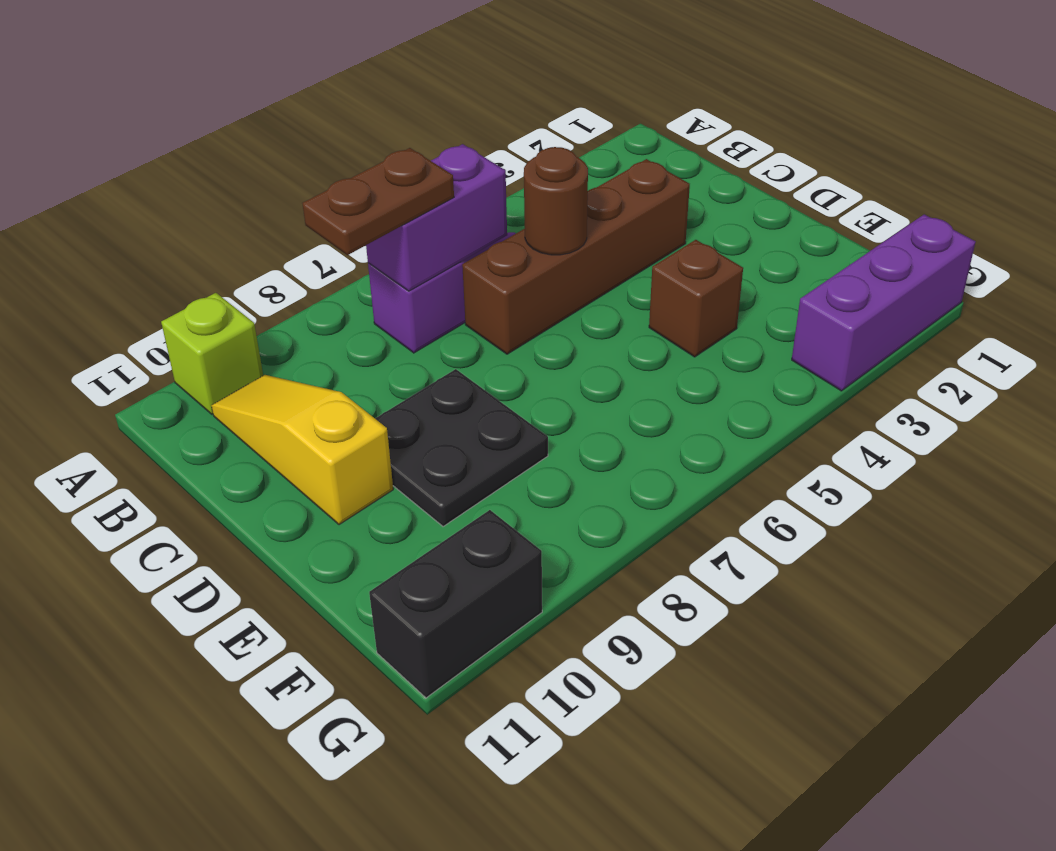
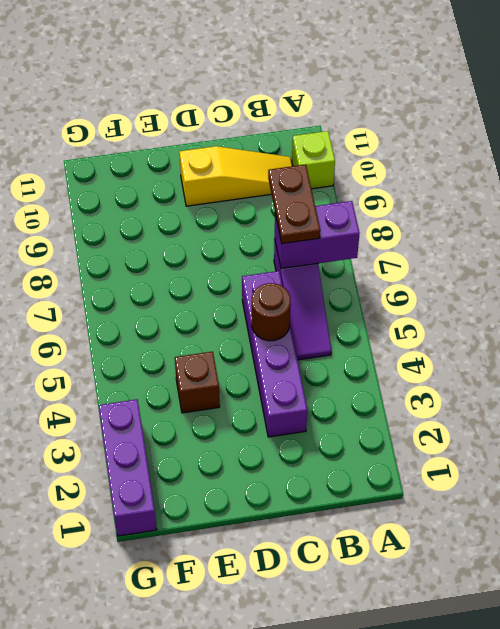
purple 1x2 brick [366,144,507,291] -> purple 1x2 brick turned to [275,201,360,269]
brown 1x4 brick [462,159,690,354] -> purple 1x4 brick [242,271,307,437]
black 2x2 plate [375,369,548,527] -> none
black 1x2 brick [369,510,542,698] -> none

